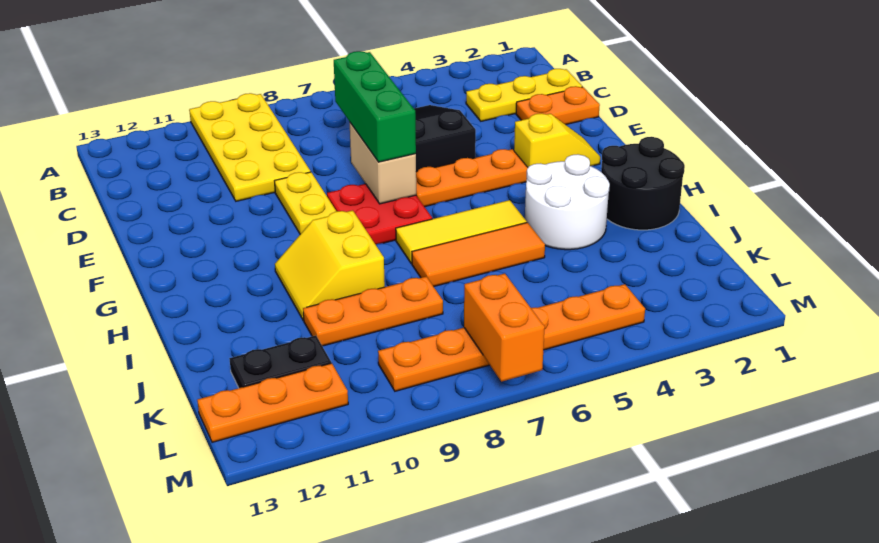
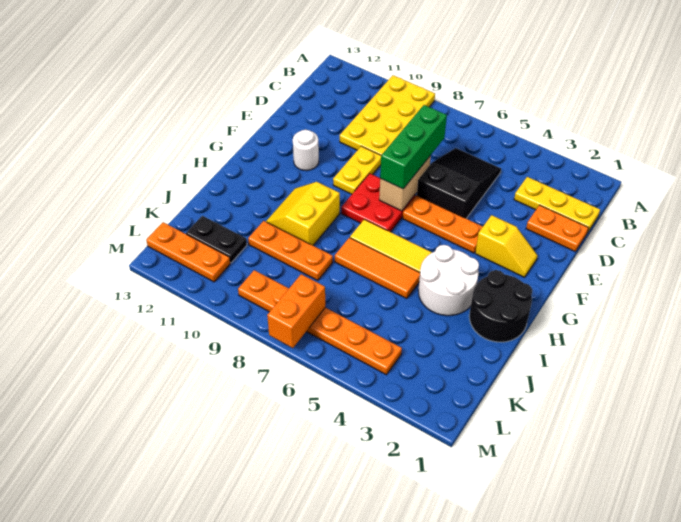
none -> white 1x1 round brick [293,130,319,171]

